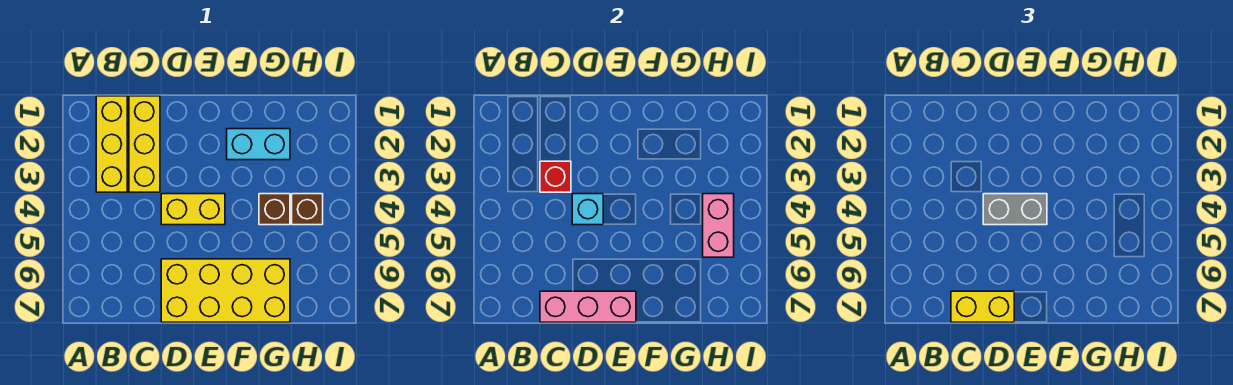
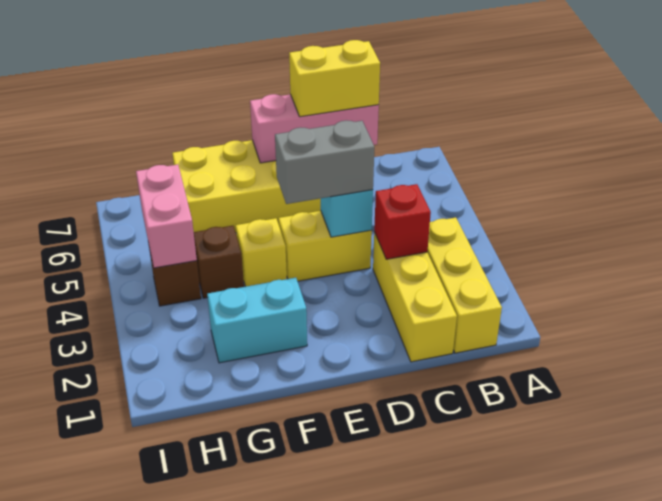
none -> yellow 1x1 brick [236,218,287,287]

